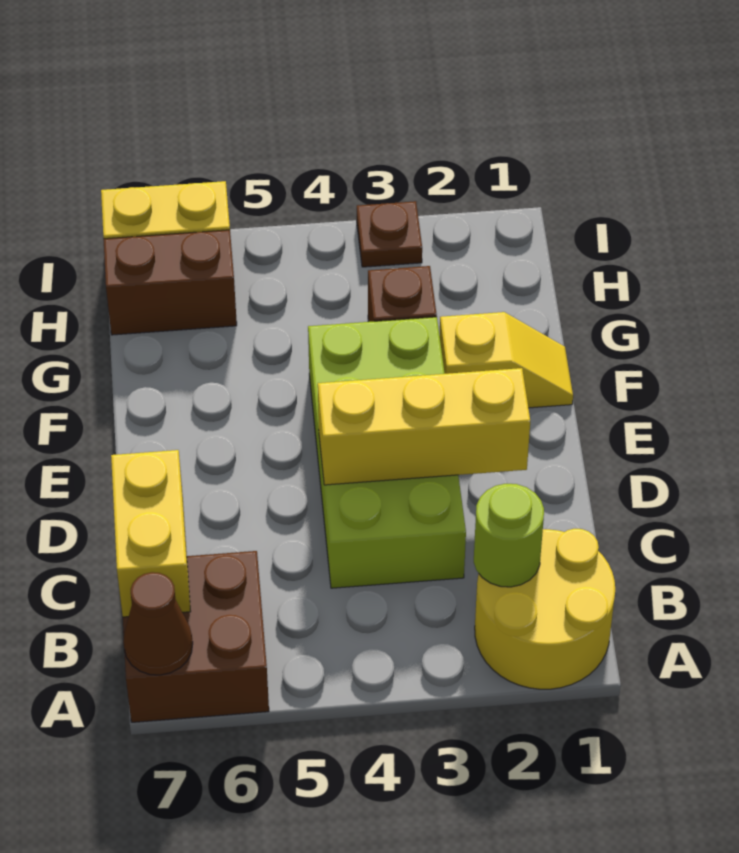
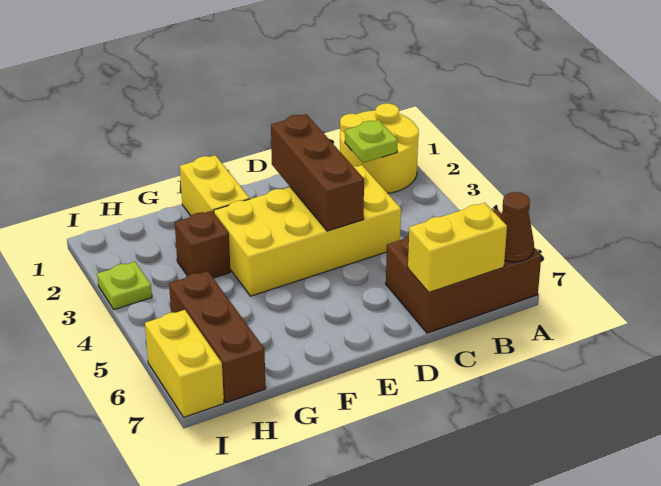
brown 2x2 brick [123,551,269,722] -> brown 2x3 brick [386,209,541,333]
lime 1x1 round brick [474,484,544,587] -> lime 1x1 plate [345,120,398,163]
lime 2x4 brick [308,317,466,588] -> yellow 2x4 brick [214,165,401,296]
yellow 1x3 brick [318,368,530,485] -> brown 1x3 brick [271,114,364,231]
yellow 1x2 slope [440,312,573,408] -> yellow 1x2 brick [180,155,250,216]
brown 1x2 brick [104,230,237,335] -> brown 1x3 brick [169,271,266,403]
brown 1x1 plate [357,201,422,267] -> lime 1x1 plate [97,262,152,310]

